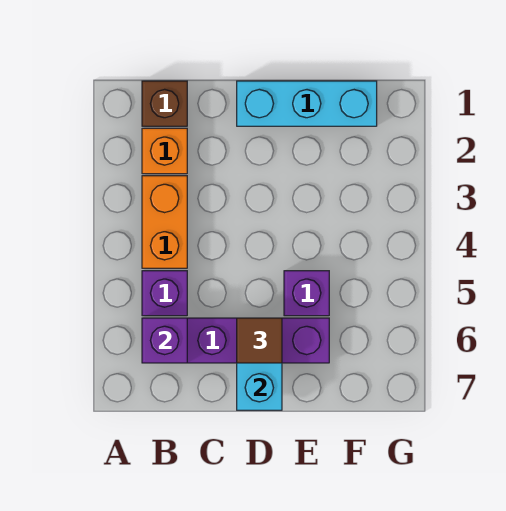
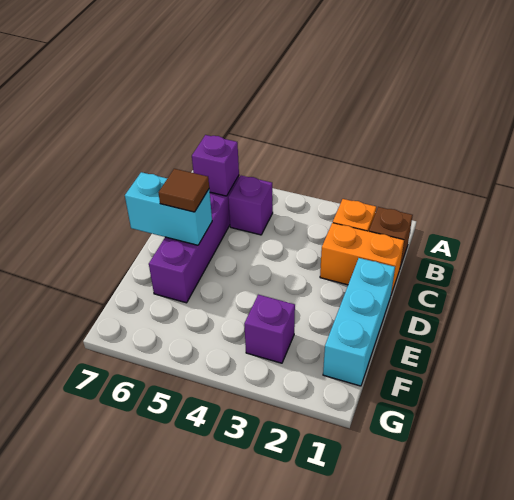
orange 1x2 brick [142,176,187,268] -> orange 1x2 brick moved to [320,223,404,294]
purple 1x1 brick [284,271,329,316] -> purple 1x1 brick moved to [244,295,295,363]

